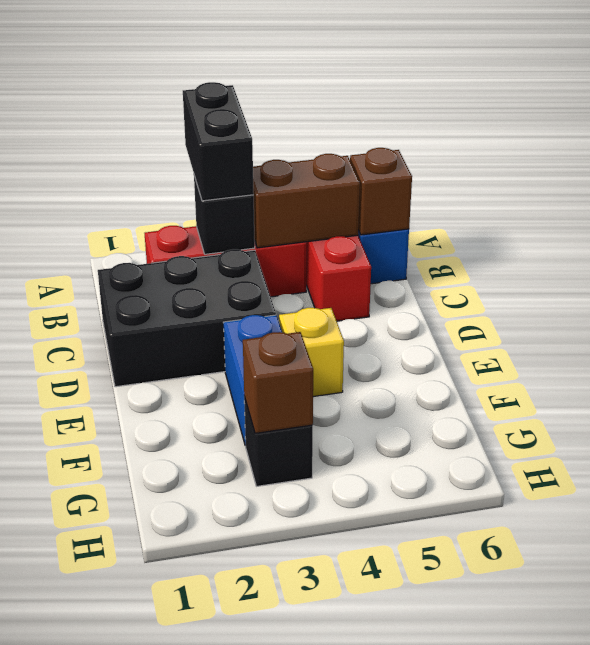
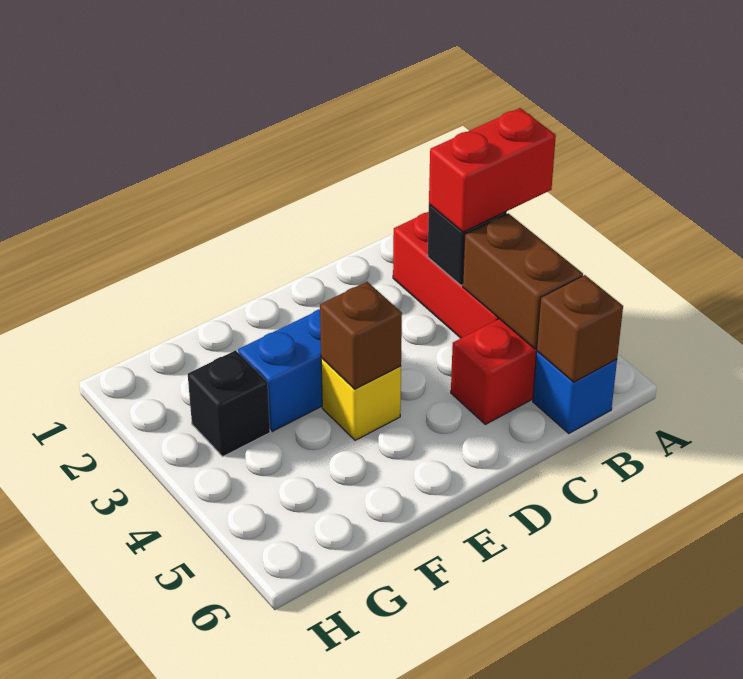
black 1x2 brick [183,82,254,201] -> red 1x2 brick [429,108,556,232]
black 2x3 brick [98,249,276,387] -> none
brown 1x1 brick [243,332,313,433] -> brown 1x1 brick moved to [320,282,402,389]

